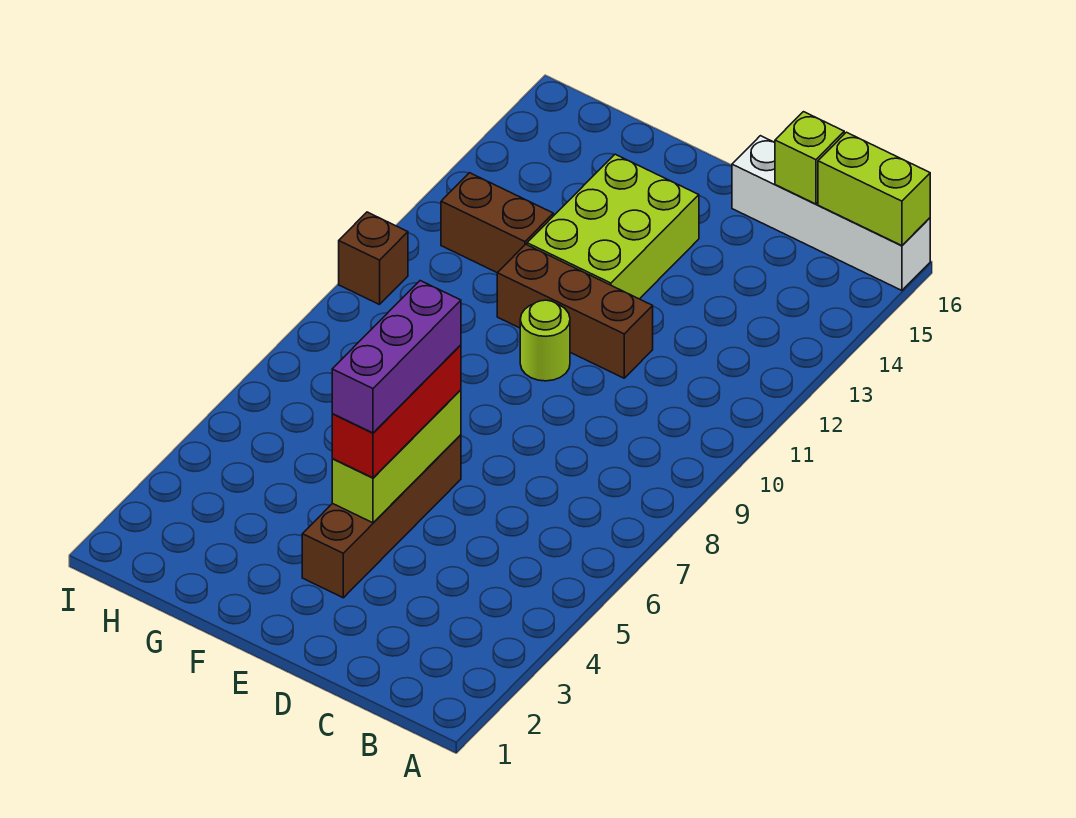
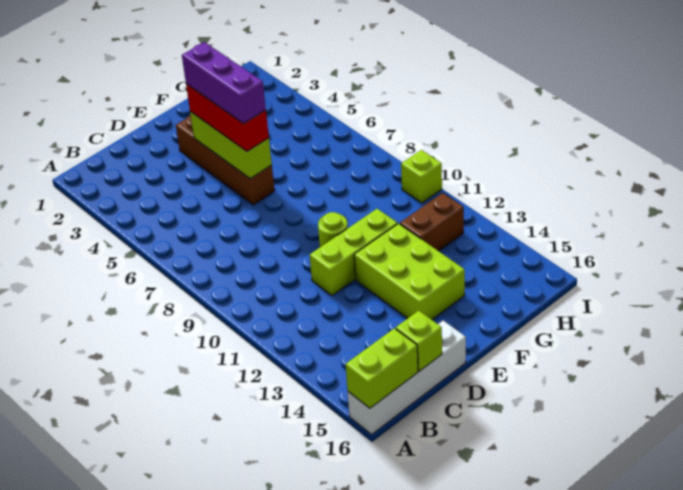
brown 1x3 brick [497,244,653,378] -> lime 1x3 brick [310,209,398,296]
brown 1x1 brick [339,212,408,305] -> lime 1x1 brick [401,150,442,203]

